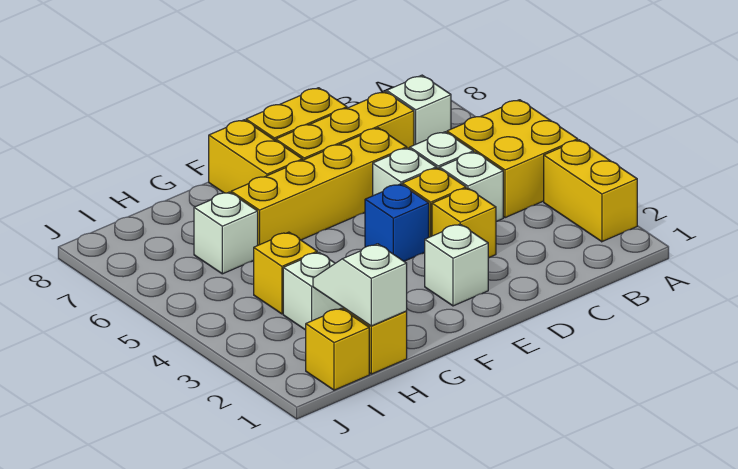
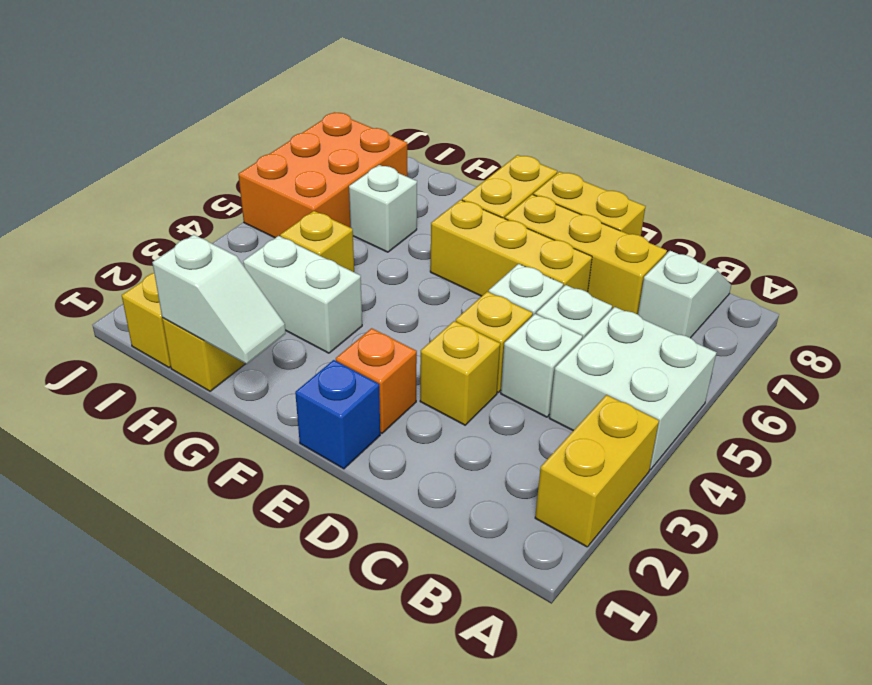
yellow 2x2 brick [447,100,578,218] -> white 2x2 brick [549,307,716,470]
yellow 1x4 brick [231,128,407,245] -> yellow 1x3 brick [430,200,592,296]
white 1x1 brick [425,224,488,306] -> orange 1x1 brick [336,328,417,433]
blue 1x1 brick [365,184,429,261] -> blue 1x1 brick moved to [295,360,380,469]
white 1x2 slope [313,244,407,326] -> white 1x2 slope turned to [152,235,286,364]
white 1x1 brick [283,252,343,330] -> white 1x2 brick [243,236,362,353]
none -> orange 2x3 brick [238,112,407,238]

